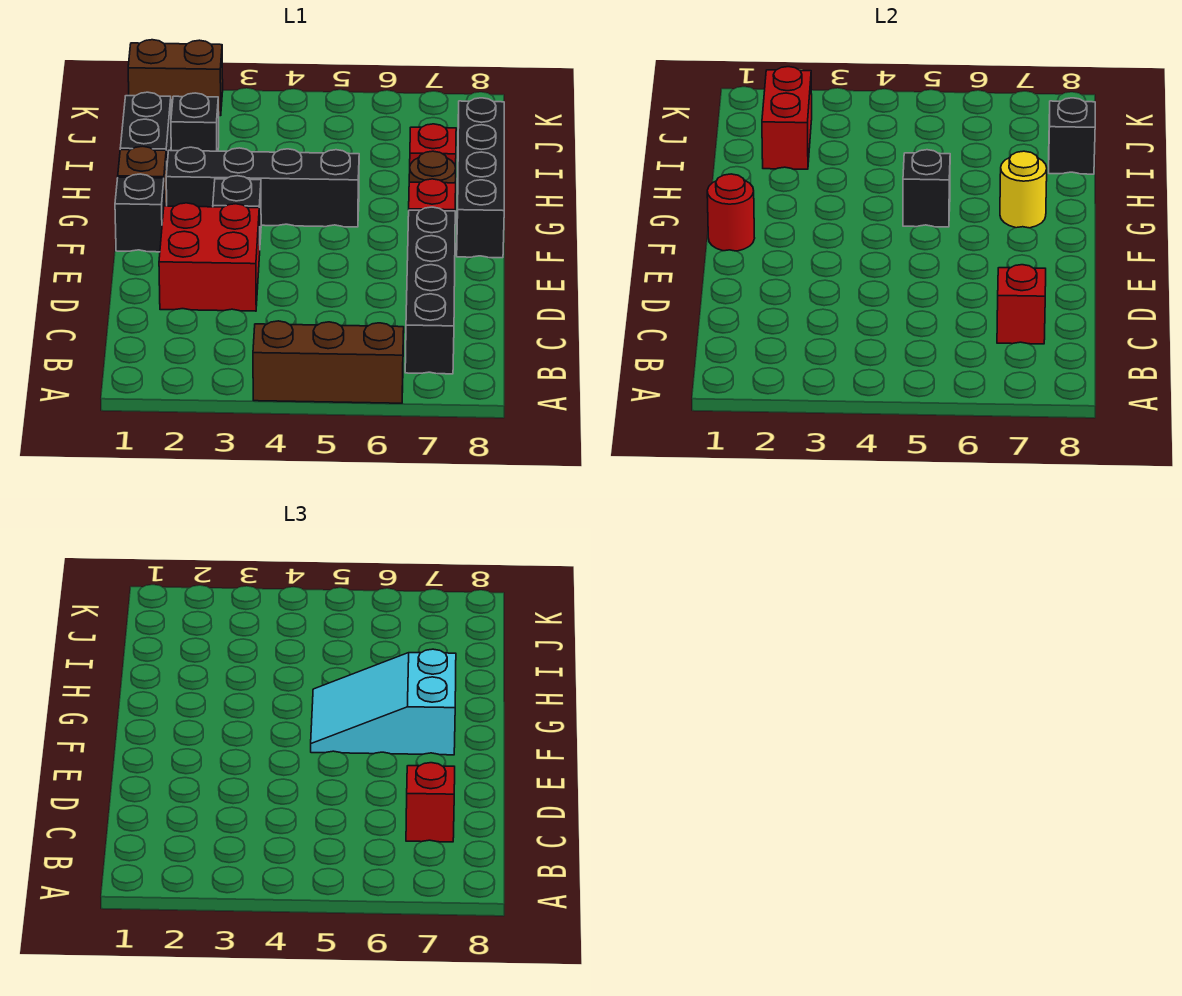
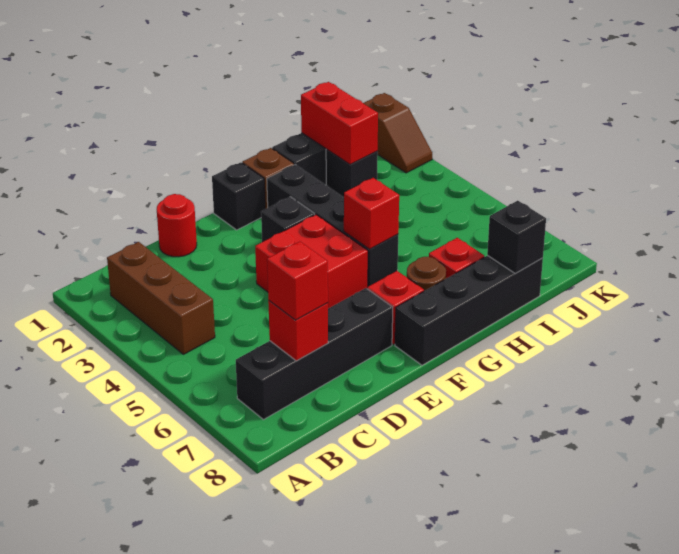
brown 1x3 brick [253,321,404,403] -> brown 1x3 brick moved to [107,242,215,354]
red 2x2 brick [159,203,260,311] -> red 2x2 brick moved to [255,215,368,308]
red 1x1 round brick [707,174,755,251] -> red 1x1 round brick moved to [157,194,197,257]
cyan 2x3 slope [311,649,456,755] -> none
black 1x1 brick [903,150,950,227] -> red 1x1 brick [344,178,399,249]
yellow 1x1 round brick [1000,151,1047,228] -> none
red 1x2 brick [762,67,812,169] -> red 1x2 brick turned to [301,82,378,164]
brown 1x2 brick [128,40,223,116] -> brown 1x2 slope [363,93,432,173]

